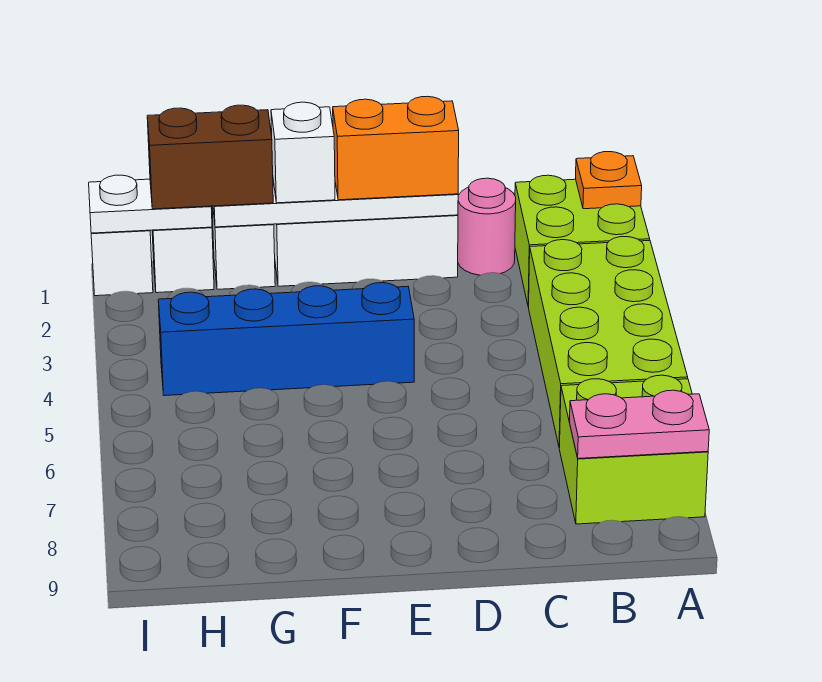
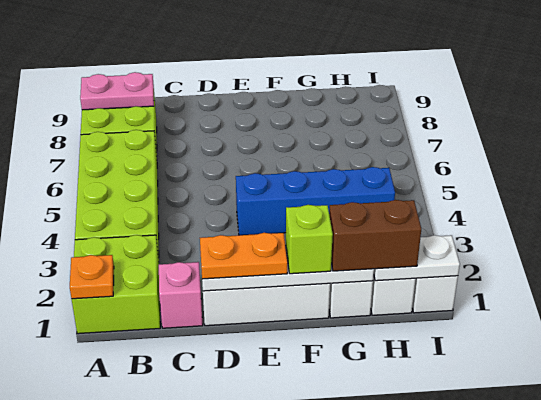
pink 1x1 round brick [458,178,516,275] -> pink 1x1 brick [159,262,203,328]
orange 1x2 brick [333,96,459,200] -> orange 1x2 plate [200,233,288,279]
white 1x1 brick [271,102,335,203] -> lime 1x1 brick [286,205,333,274]

